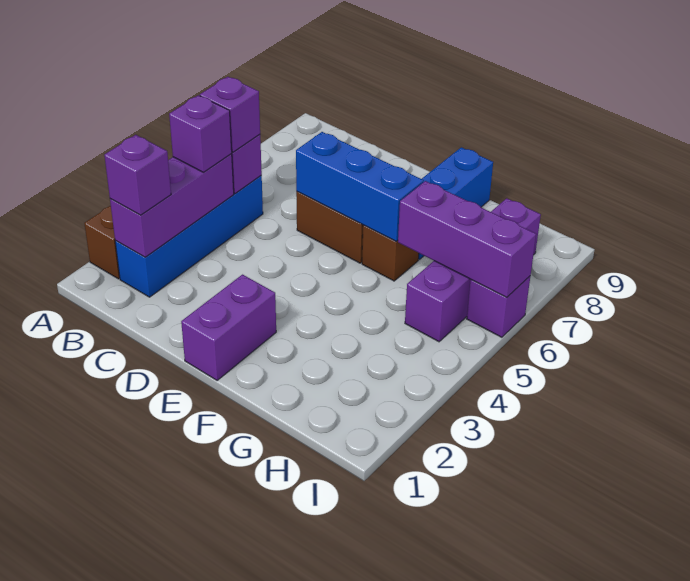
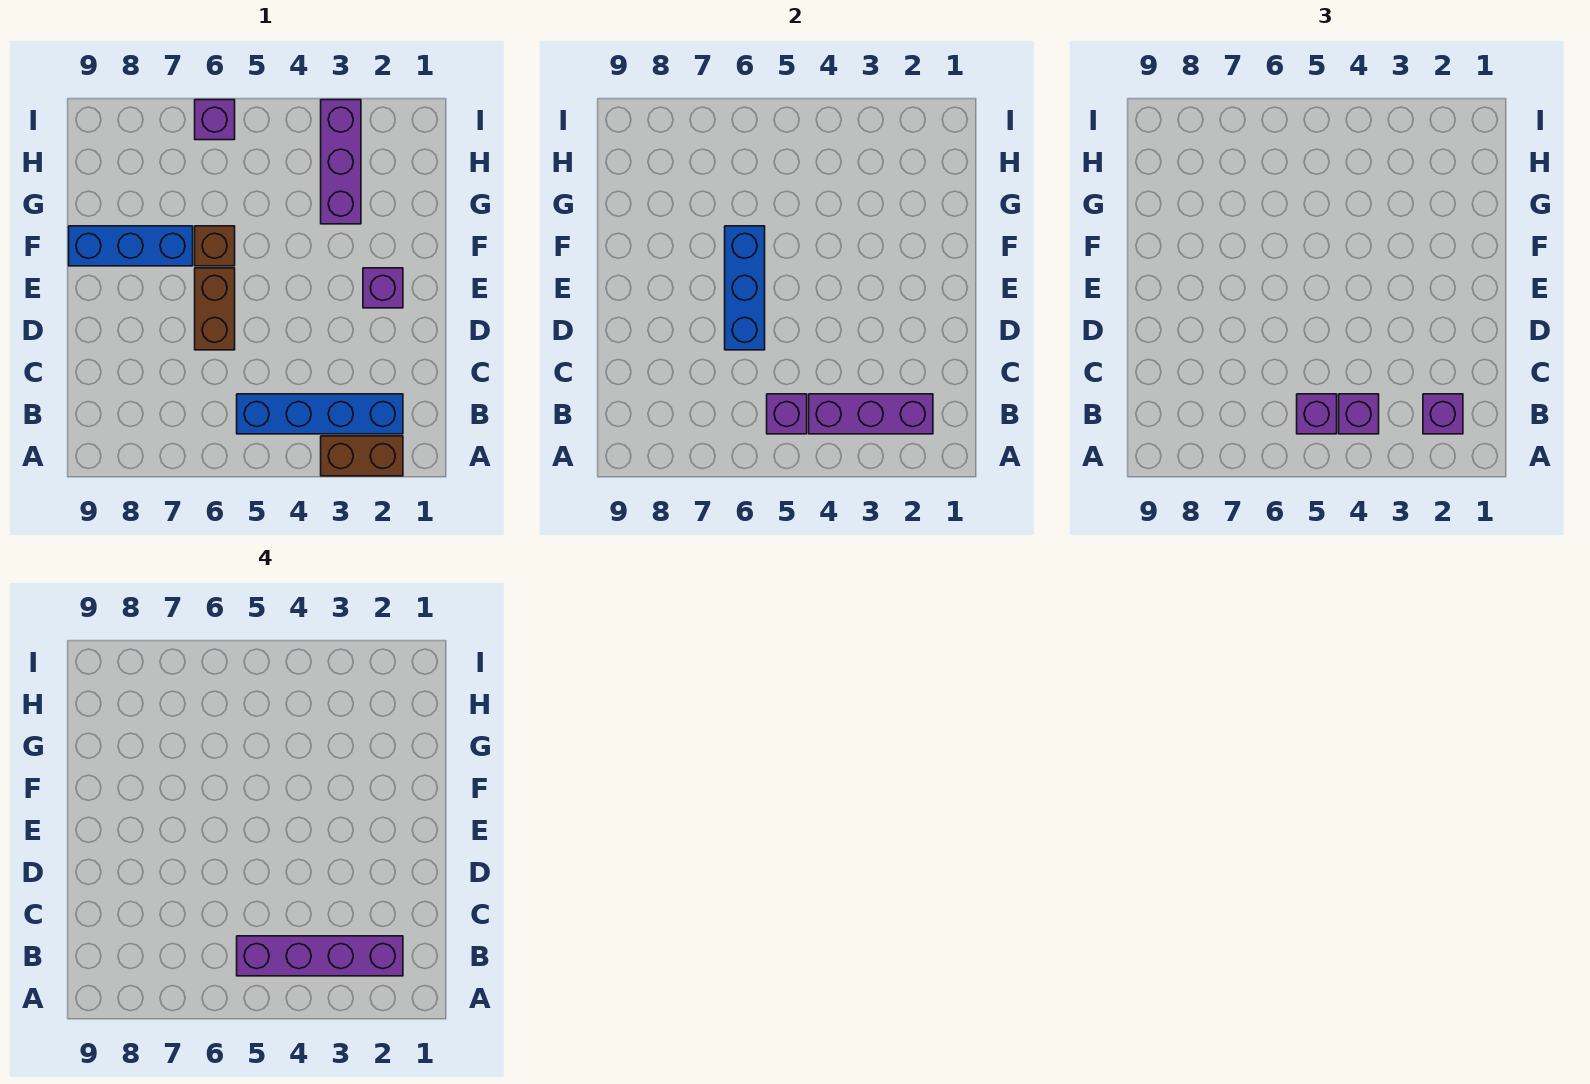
purple 1x2 brick [181,275,276,381] -> purple 1x1 brick [363,268,403,308]
purple 1x3 brick [398,181,536,297] -> purple 1x3 brick moved to [321,100,361,224]
purple 1x4 brick [405,198,541,342] -> purple 1x4 brick moved to [237,936,403,976]

